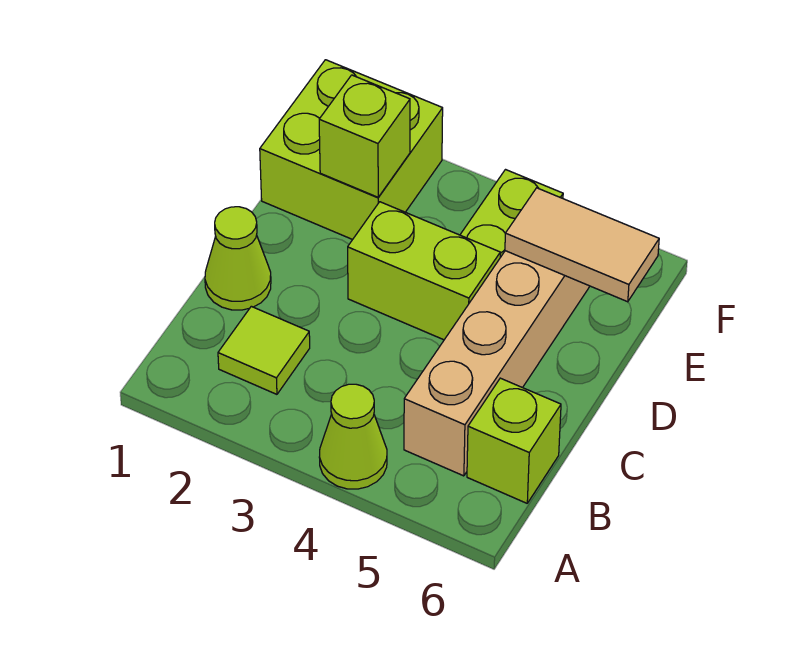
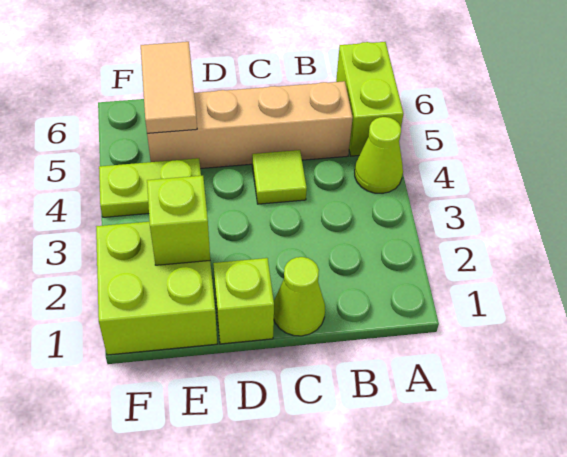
lime 1x1 tile [218,306,310,394] -> lime 1x1 tile moved to [252,150,307,204]
lime 1x1 brick [467,378,561,503] -> lime 1x1 brick moved to [213,258,274,344]
lime 1x2 brick [348,202,500,340] -> lime 1x2 brick moved to [336,42,403,156]

